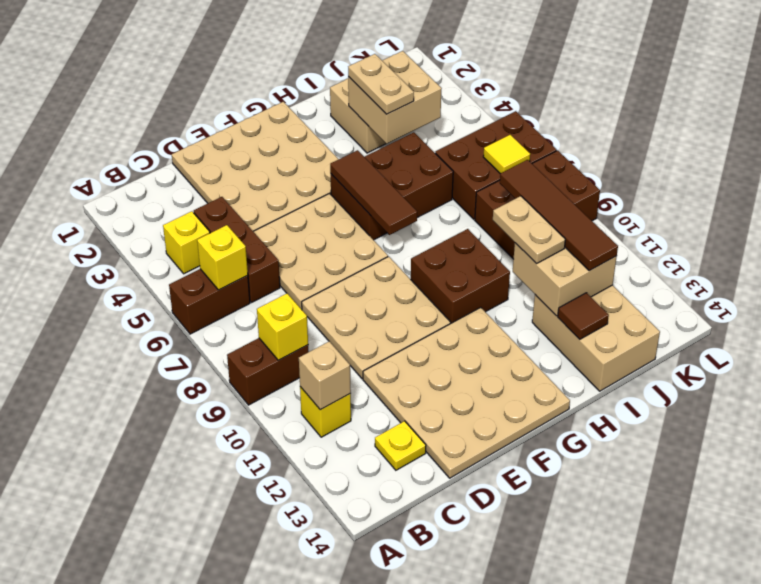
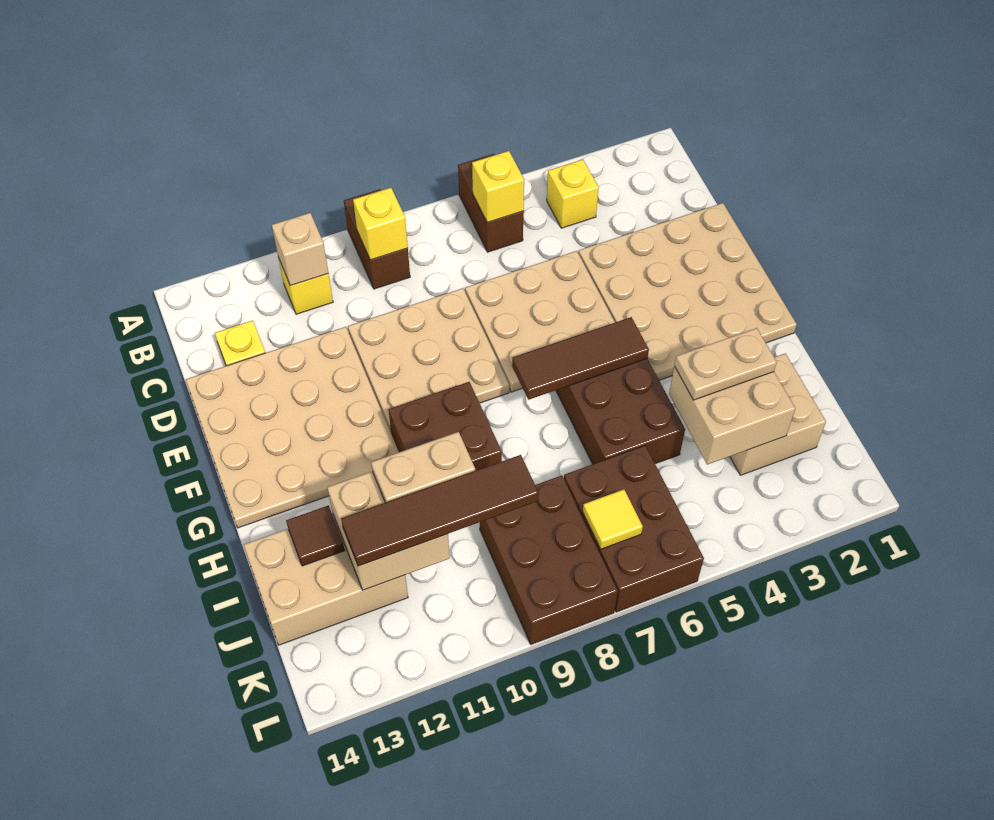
brown 1x3 brick [194,197,280,303] -> none

